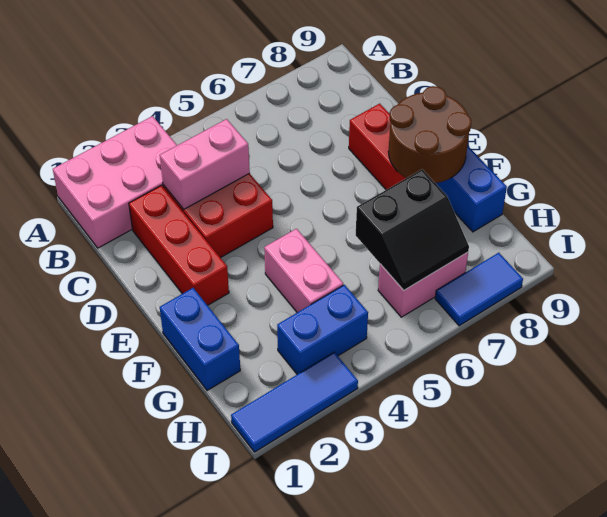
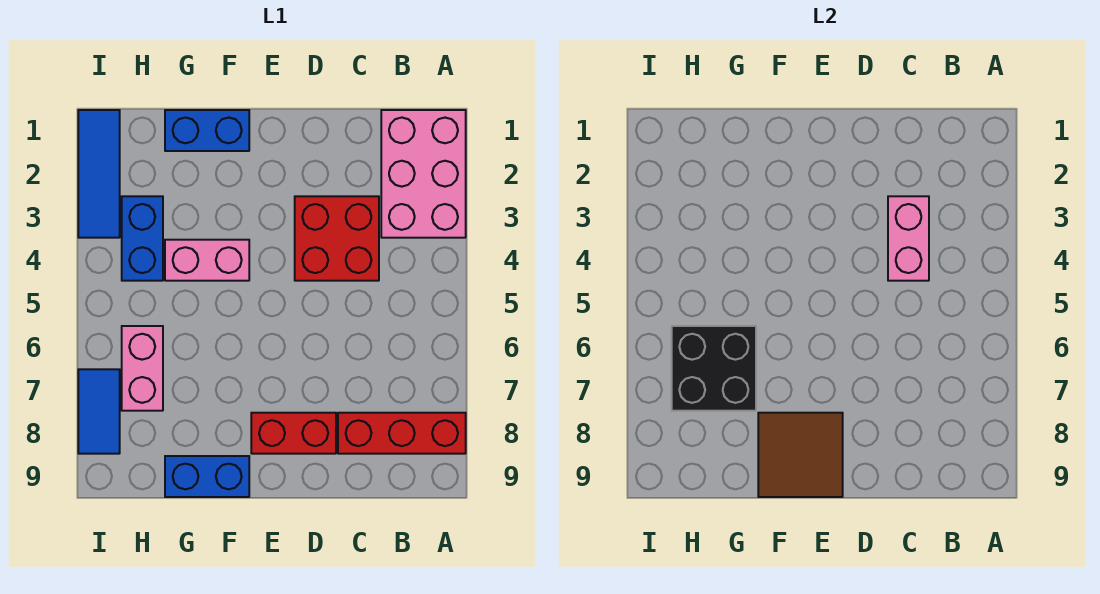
red 1x3 brick [129,186,229,305] -> red 1x3 brick moved to [338,413,466,454]
brown 2x2 round brick [388,86,472,183] -> brown 2x2 tile [758,413,843,497]
black 2x2 slope [356,169,469,290] -> black 2x2 brick [672,326,756,411]

